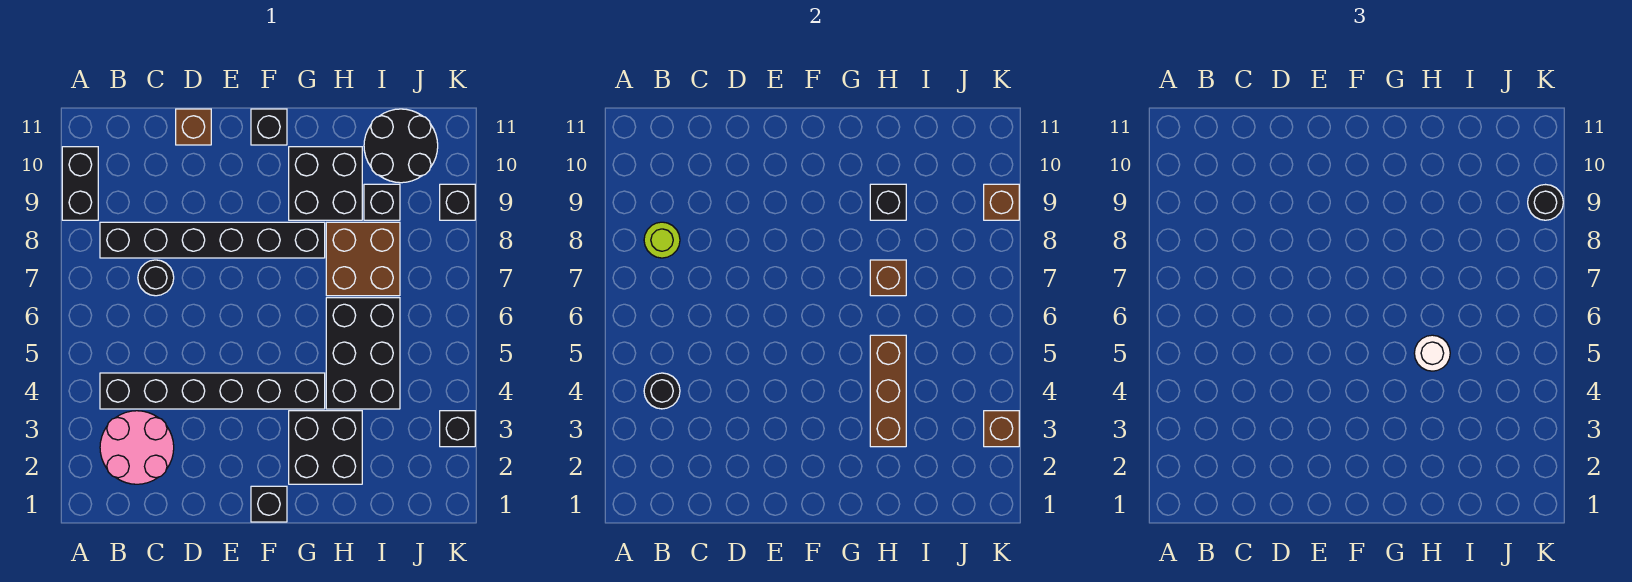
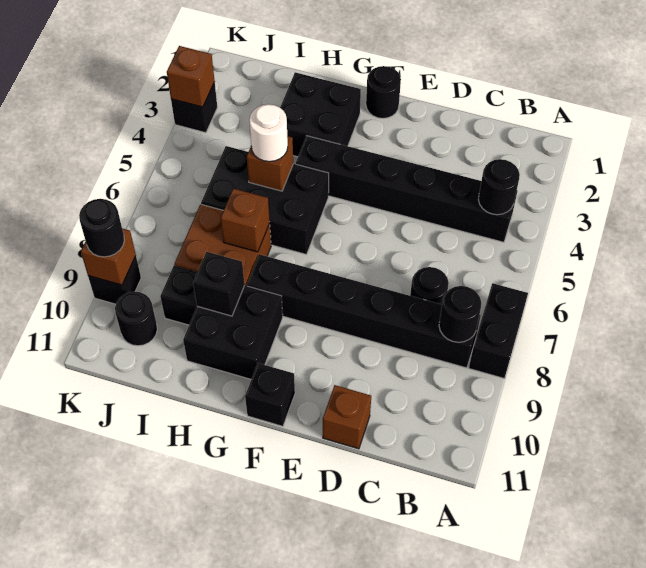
black 1x2 brick [62,147,98,220] -> black 1x2 brick moved to [469,283,528,378]
pink 2x2 round brick [100,411,174,484] -> none
lime 1x1 round brick [644,222,680,258] -> black 1x1 round brick [439,286,481,342]
black 1x1 brick [251,486,287,522] -> black 1x1 round brick [366,66,401,118]
brown 1x3 brick [870,335,906,447] -> brown 1x1 brick [247,136,293,191]
black 2x3 brick [326,298,400,409] -> black 2x3 brick turned to [201,146,329,254]
black 2x2 round brick [364,109,438,183] -> black 1x1 round brick [115,292,157,346]

